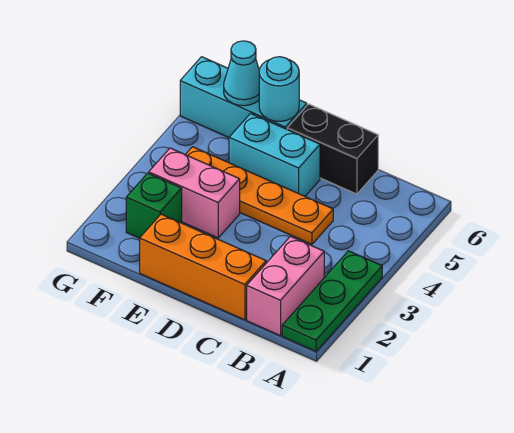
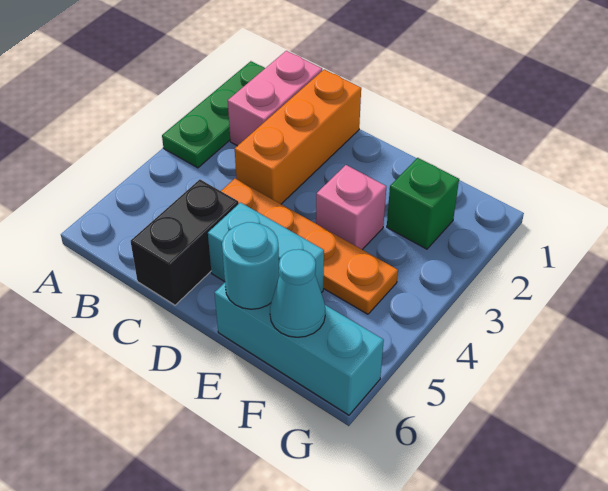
orange 1x3 brick [140,214,266,320] -> orange 1x3 brick turned to [235,69,361,204]
black 1x2 brick [287,104,378,194] -> black 1x2 brick turned to [131,180,239,305]
pink 1x2 brick [149,148,240,238] -> pink 1x1 brick [316,165,386,250]

